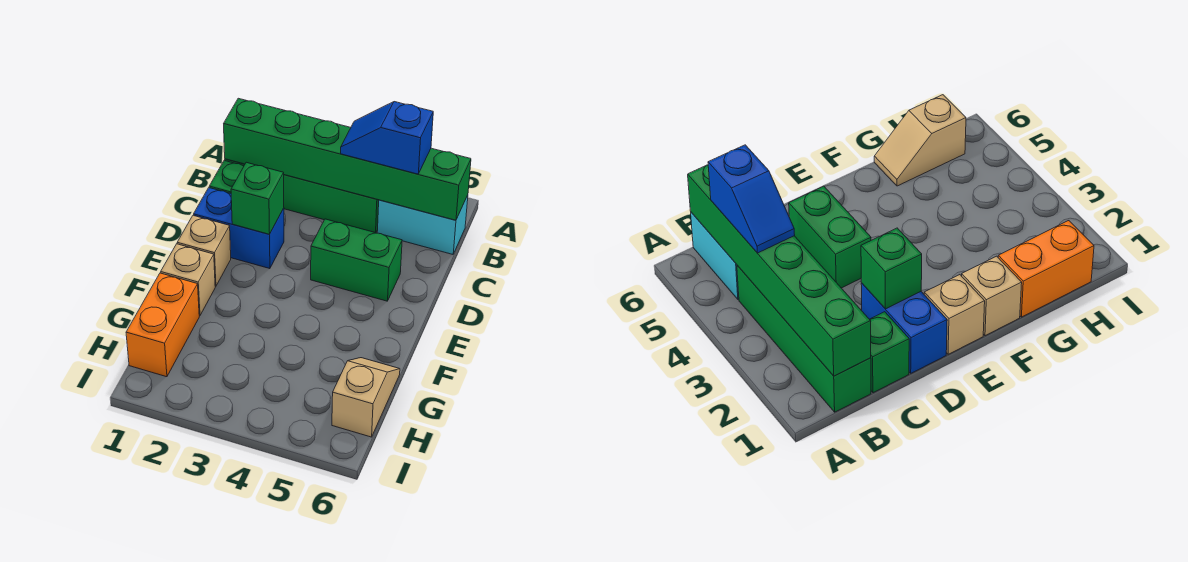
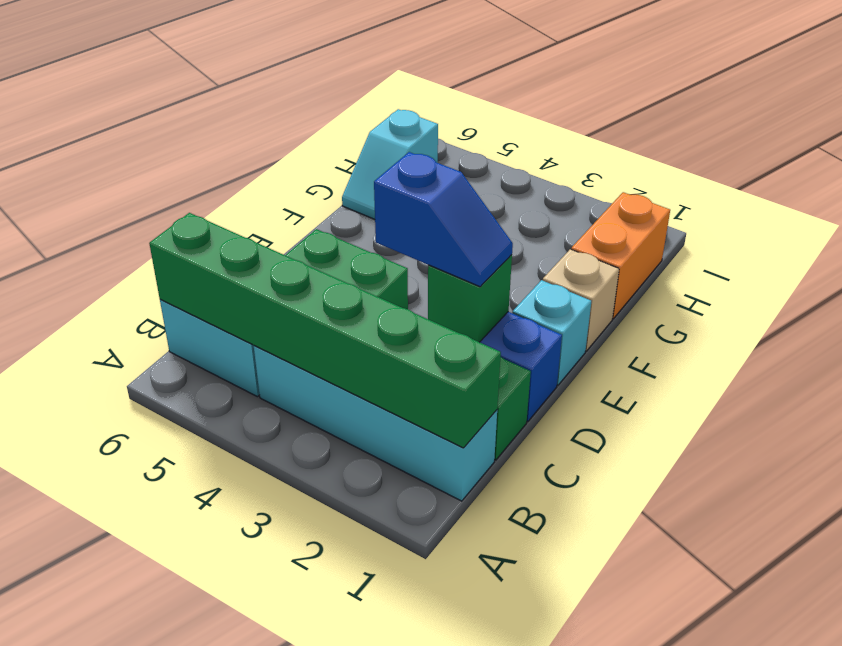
green 1x4 brick [225,159,379,233] -> cyan 1x4 brick [254,346,497,501]
blue 1x2 slope [340,102,433,174] -> blue 1x2 slope moved to [374,152,513,287]
tan 1x1 brick [177,215,231,286] -> cyan 1x1 brick [512,280,591,385]
tan 1x2 slope [332,358,400,437] -> cyan 1x2 slope [342,109,438,219]

